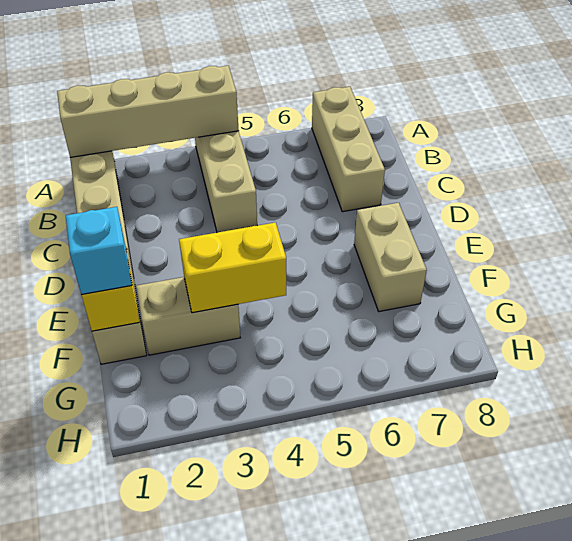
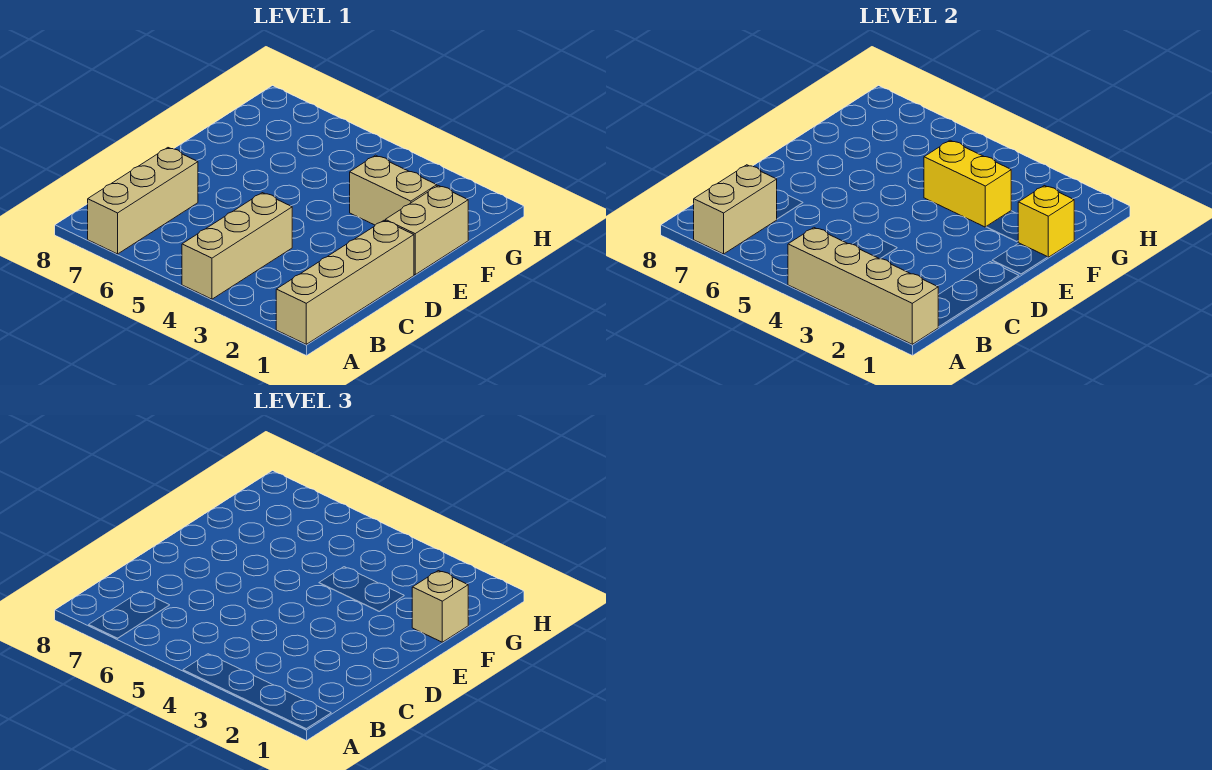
tan 1x2 brick [354,203,427,312] -> tan 1x2 brick moved to [694,165,777,254]
cyan 1x1 brick [66,207,132,295] -> tan 1x1 brick [412,571,468,642]

